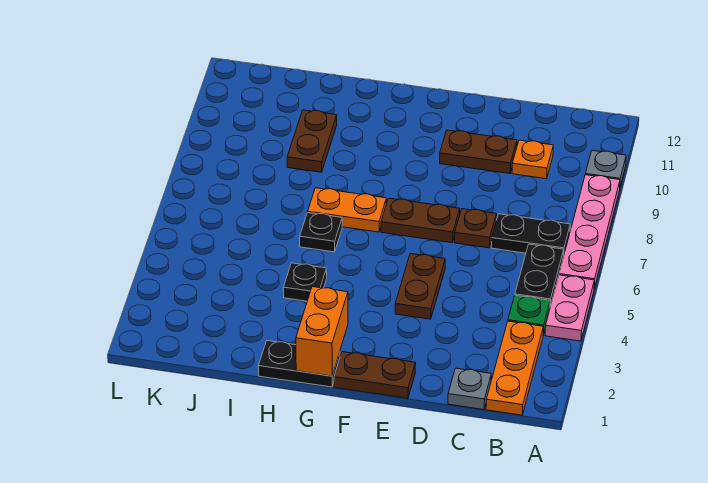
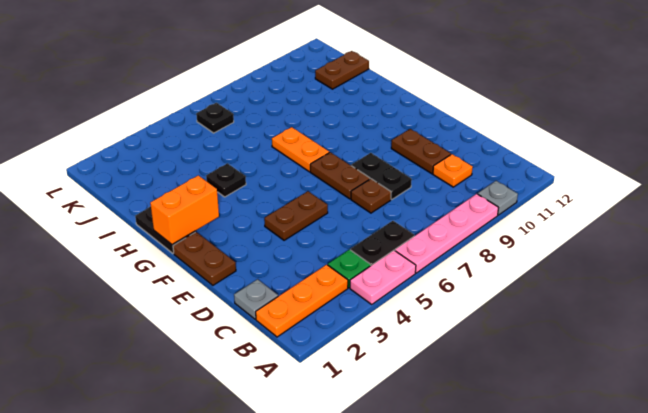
black 1x2 plate [491,214,570,257] -> black 1x2 plate moved to [351,153,412,199]
black 1x1 plate [300,213,342,252] -> black 1x1 plate moved to [196,103,234,133]
brown 1x2 plate [287,110,337,172] -> brown 1x2 plate moved to [315,51,369,89]

